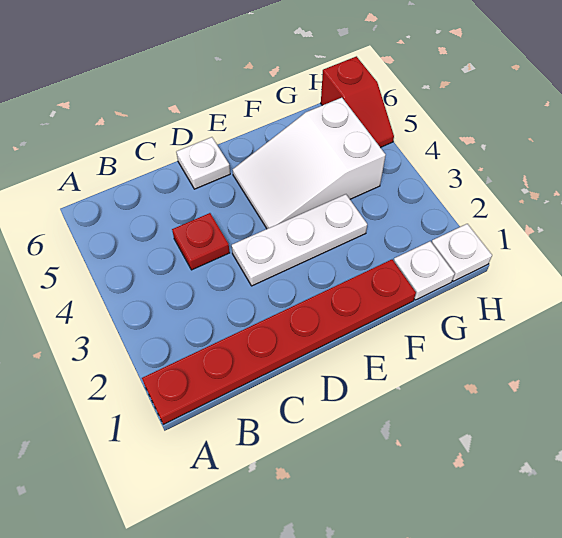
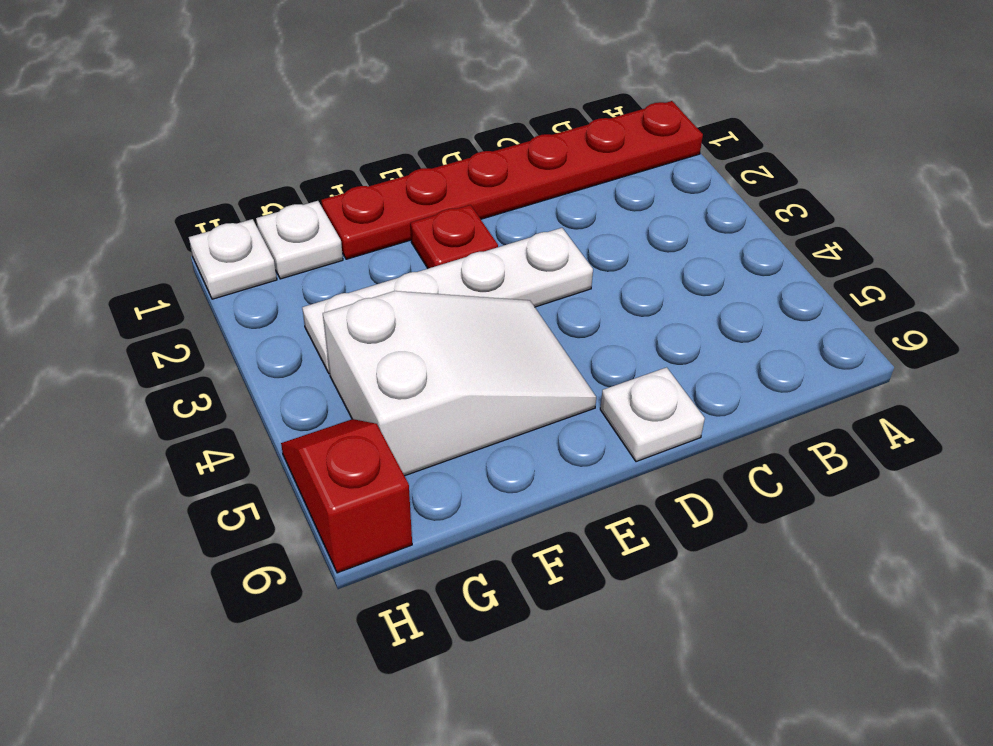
red 1x1 plate [172,213,230,270] -> red 1x1 plate moved to [411,205,498,269]
white 1x3 plate [232,194,367,286] -> white 1x4 plate [302,228,593,374]

